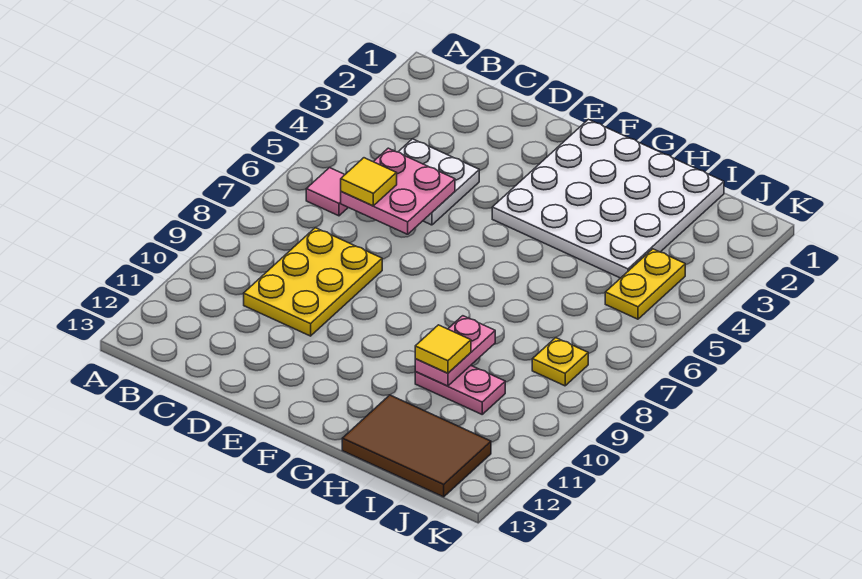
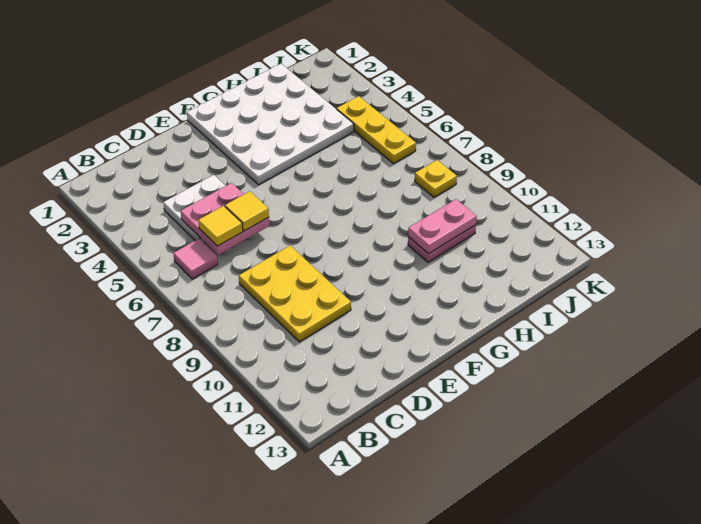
pink 1x2 plate [415,316,495,386] -> pink 1x2 plate turned to [408,199,477,254]
yellow 1x1 tile [415,325,471,373] -> yellow 1x1 tile moved to [225,191,269,231]
brown 2x3 tile [342,395,491,497] -> none
yellow 1x2 plate [605,249,685,319] -> yellow 1x3 plate [337,96,416,164]

